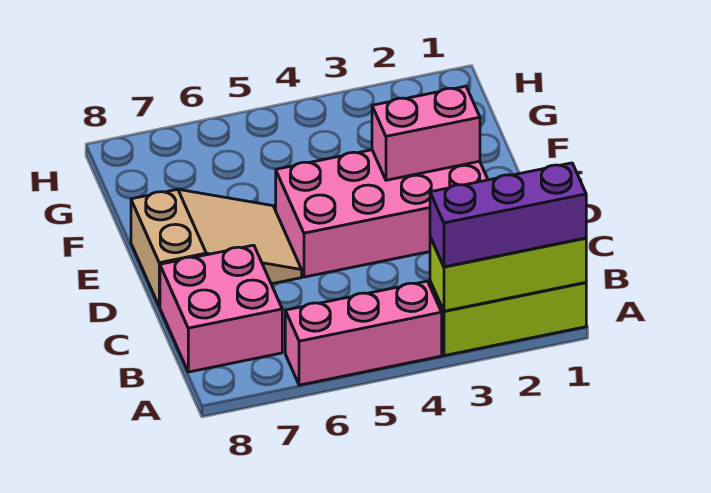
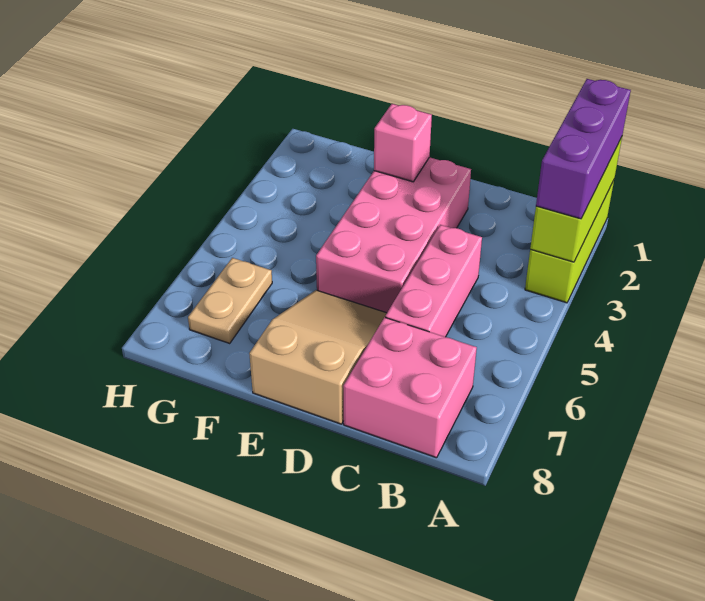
pink 1x3 brick [285,281,442,385] -> pink 1x3 brick moved to [385,225,482,337]
pink 1x2 brick [372,86,480,180] -> pink 1x1 brick [374,104,432,182]
none -> tan 1x2 plate [188,258,272,343]

